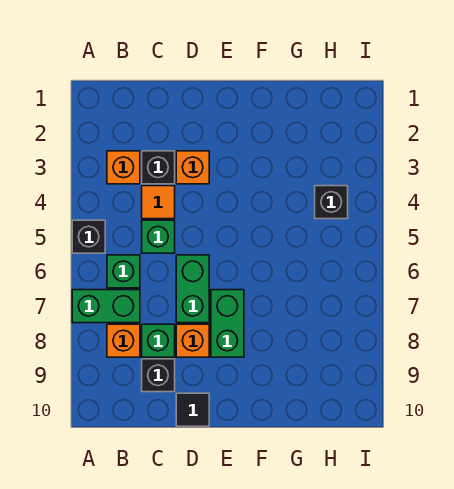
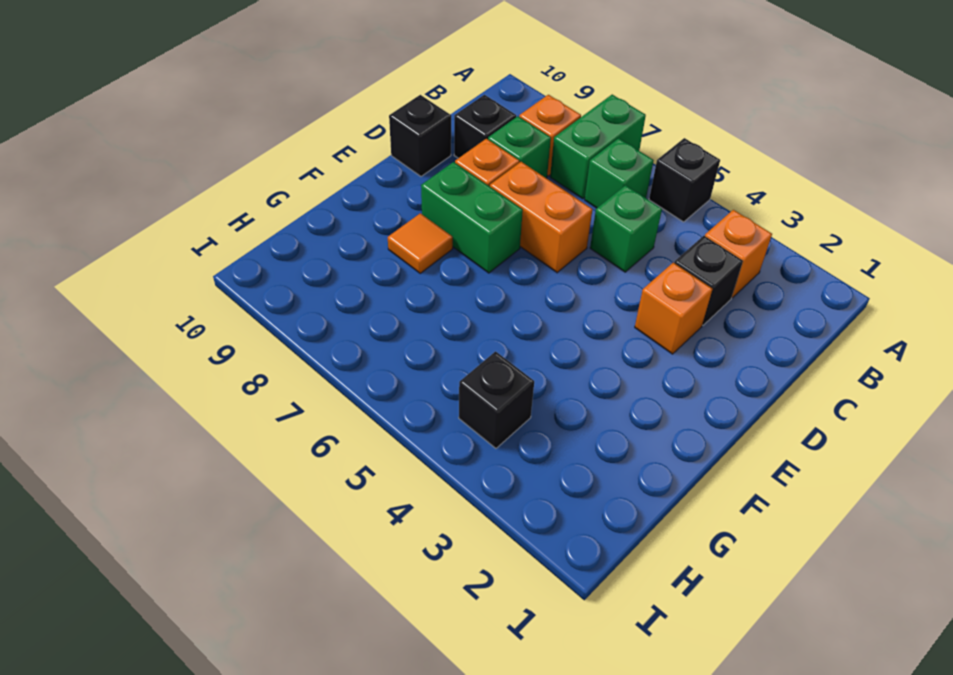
orange 1x1 tile [142,186,175,219] -> orange 1x1 tile moved to [388,213,453,273]
green 1x2 brick [176,255,209,323] -> orange 1x2 brick [490,162,592,273]
black 1x1 tile [176,393,209,426] -> black 1x1 brick [389,95,451,176]

